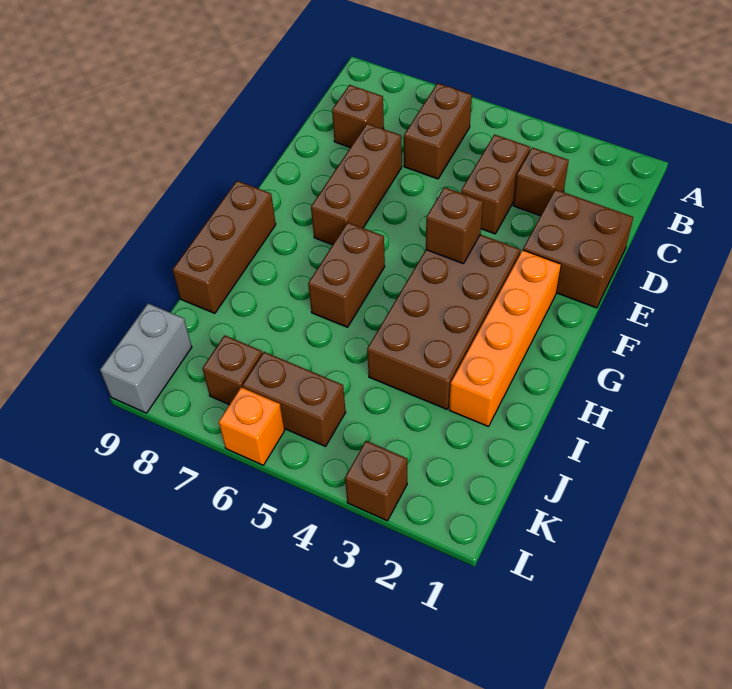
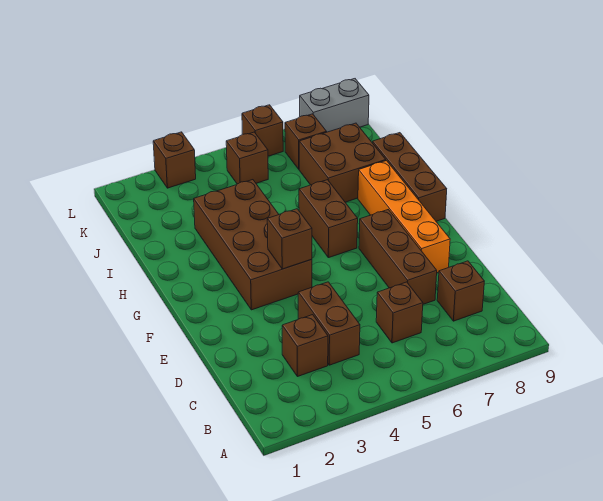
brown 1x2 brick [404,83,472,179] -> brown 1x1 brick [376,282,423,343]
brown 2x2 brick [523,189,633,308] -> brown 2x2 brick moved to [299,123,386,202]
orange 1x4 brick [449,250,561,427] -> orange 1x4 brick moved to [358,161,450,273]
brown 1x2 brick [242,352,346,446] -> brown 1x1 brick [226,132,268,184]
grey 1x2 brick [100,303,192,413] -> grey 1x2 brick turned to [300,79,369,132]
orange 1x1 brick [219,387,285,465] -> brown 1x1 brick [242,105,283,156]

